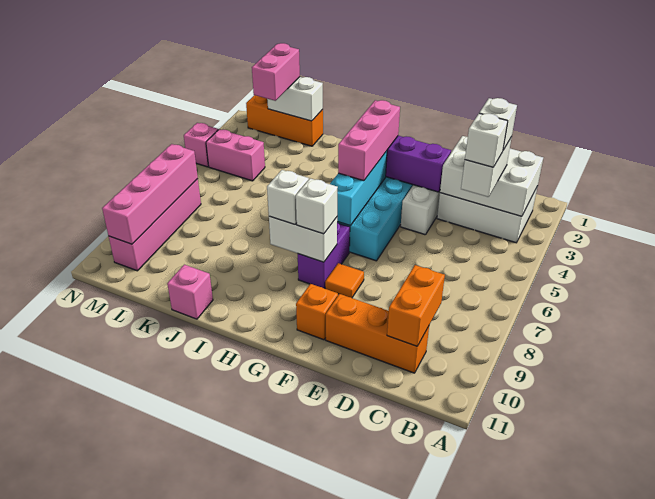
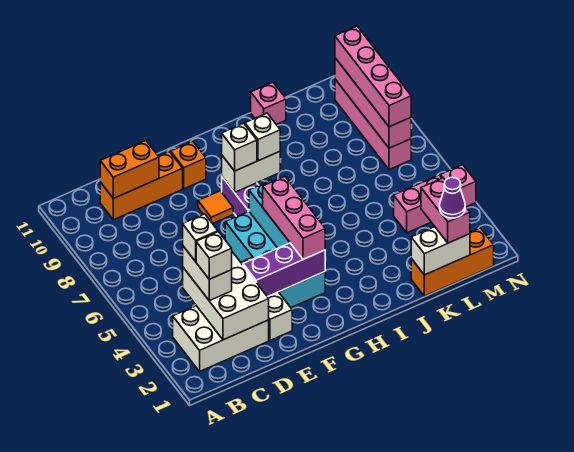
white 2x3 brick [440,136,543,216] -> white 2x3 brick turned to [183,252,269,340]
orange 1x2 brick [387,265,445,346] -> orange 1x2 brick turned to [100,141,159,198]
none -> purple 1x1 cone [440,177,465,218]
none -> pink 1x4 brick [335,26,411,127]

